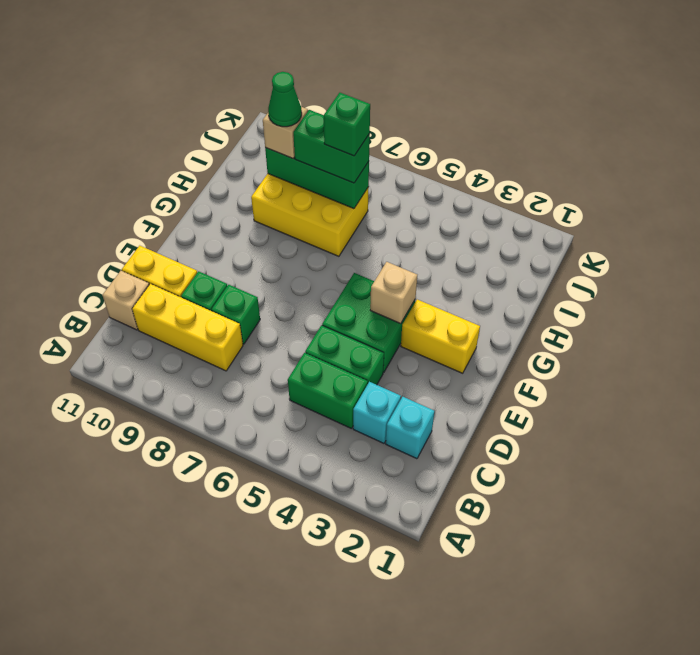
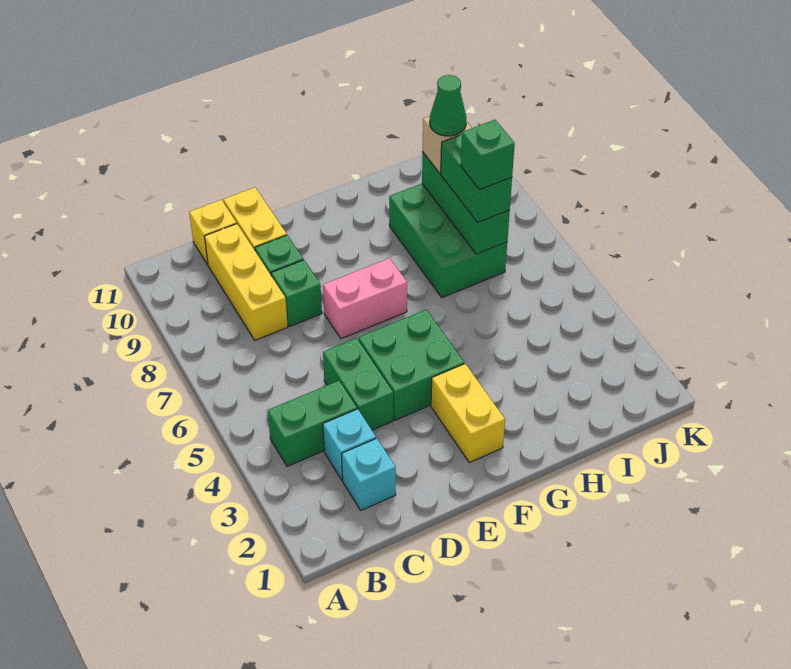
green 1x2 brick [288,353,368,429] -> green 1x2 brick turned to [268,381,357,466]
tan 1x1 brick [102,271,149,330] -> yellow 1x1 brick [189,200,237,265]
none -> pink 1x2 brick [323,258,407,339]
tan 1x1 brick [370,262,417,323] -> none
yellow 2x3 brick [251,174,369,256] -> green 2x3 brick [389,184,507,298]

